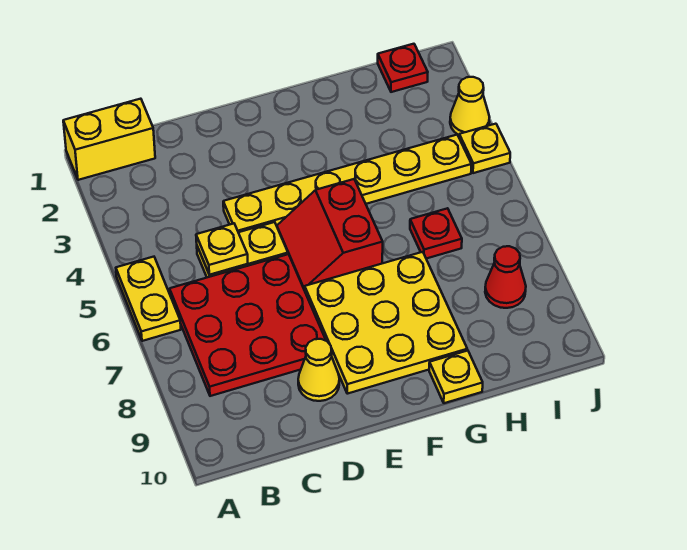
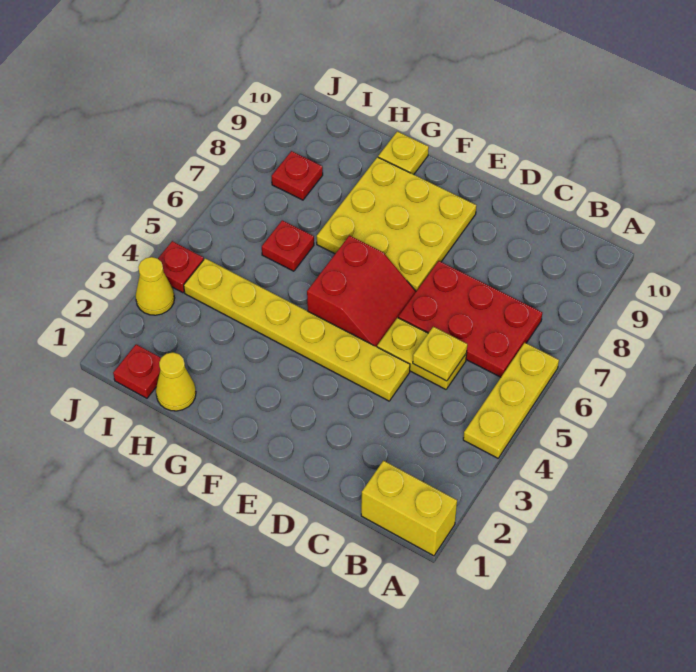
yellow 1x2 plate [116,257,181,341] -> yellow 1x3 plate [463,343,559,458]
red 3x3 plate [170,254,326,396] -> red 2x3 plate [398,261,542,377]
yellow 1x1 cone [298,339,339,401] -> yellow 1x1 cone moved to [156,352,196,411]
red 1x1 cone [485,246,526,308] -> red 1x1 plate [272,151,323,200]
yellow 1x1 plate [459,124,510,173] -> red 1x1 plate [158,241,204,293]

